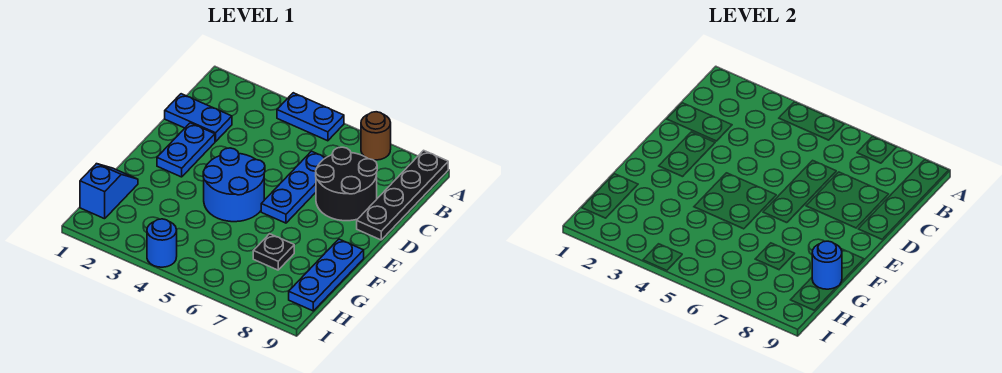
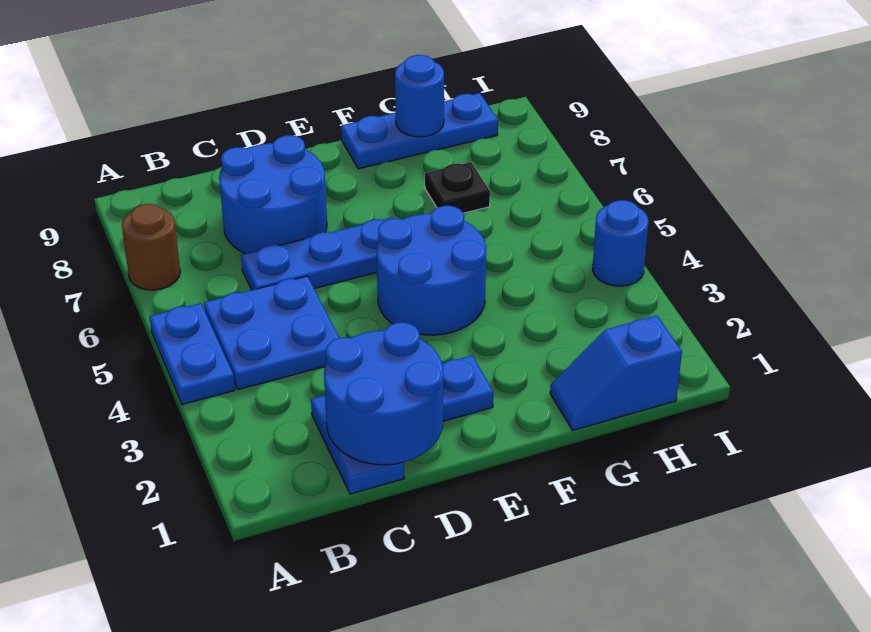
black 1x4 plate [357,150,448,240] -> none
none -> blue 2x2 plate [204,276,339,390]
none -> blue 2x2 round brick [324,323,443,465]
black 2x2 round brick [316,147,377,221] -> blue 2x2 round brick [219,135,327,254]

